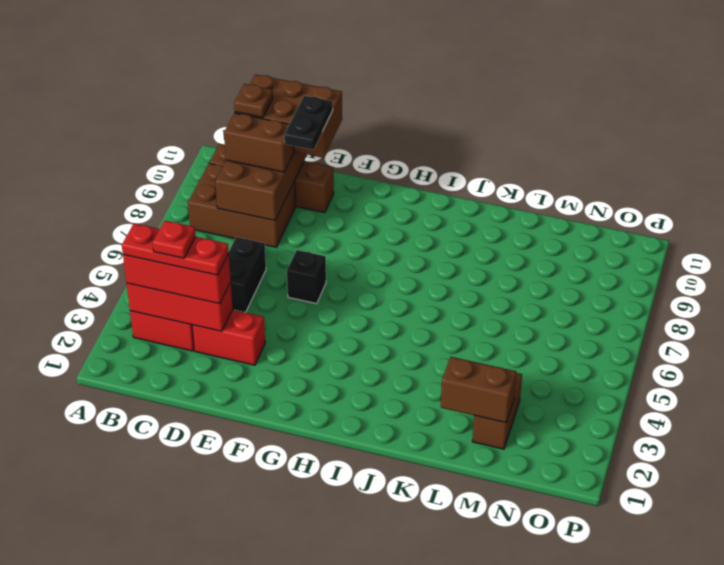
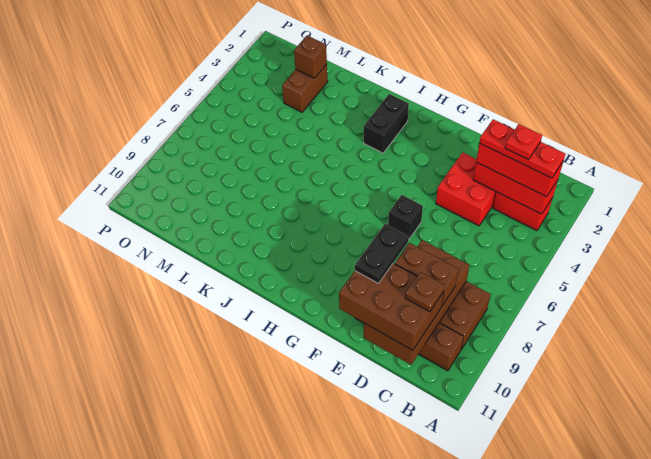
red 1x2 brick [192,310,265,365] -> red 2x2 brick [436,152,496,226]
black 1x2 brick [229,237,266,312] -> black 1x2 brick moved to [364,94,409,153]
brown 1x2 brick [441,357,516,423] -> brown 1x1 brick [294,36,327,78]

